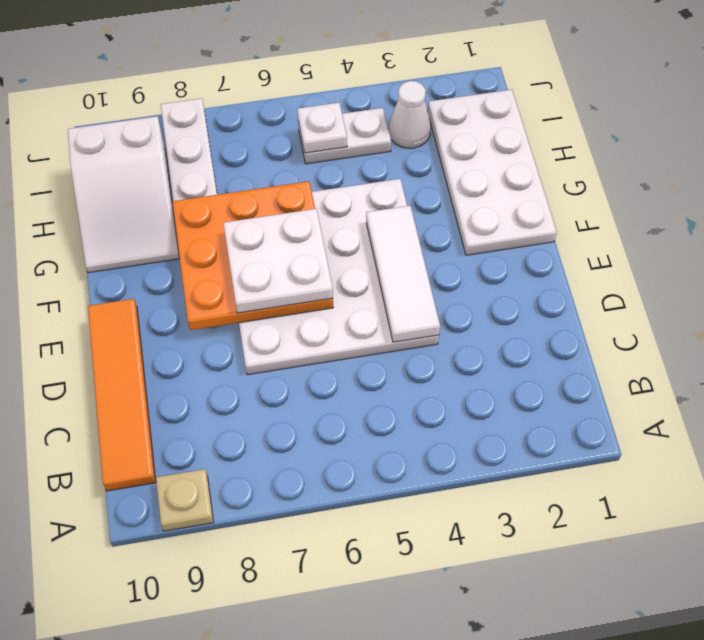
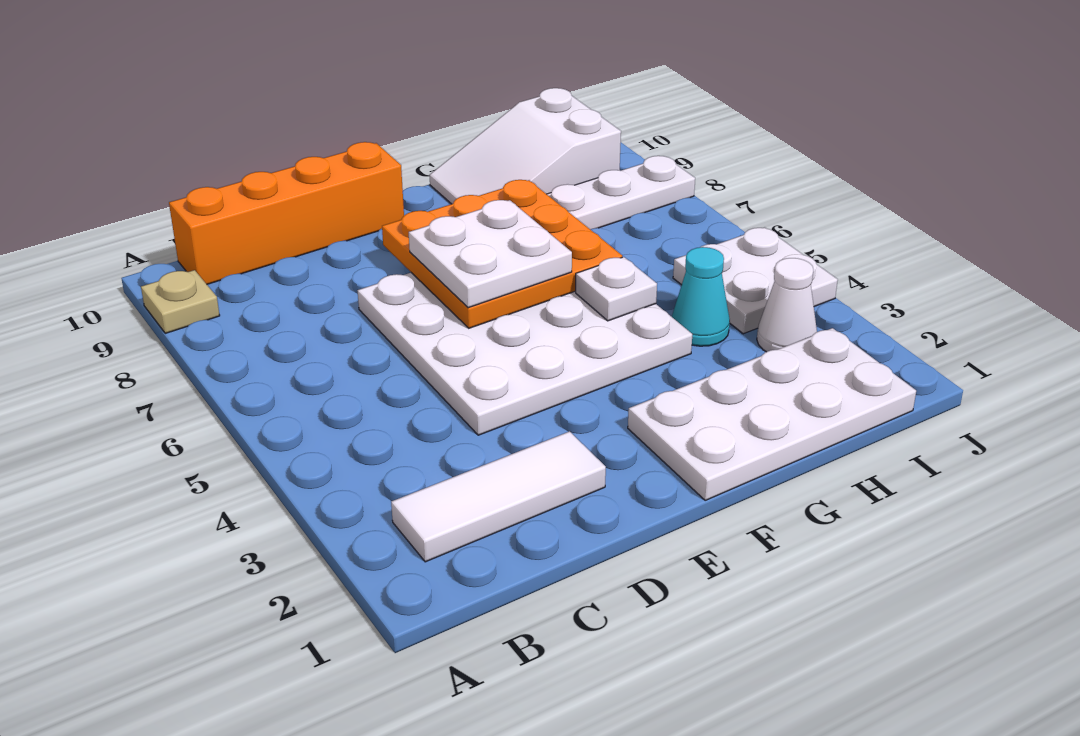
orange 1x4 tile [88,299,156,491] -> orange 1x4 brick [169,142,404,284]
white 1x3 tile [366,206,440,342] -> white 1x3 tile moved to [391,431,606,562]
none -> cyan 1x1 cone [672,247,730,346]
white 1x2 plate [298,108,391,164] -> white 2x2 plate [673,227,838,334]
white 1x1 plate [297,103,347,153] -> white 1x1 plate moved to [576,257,657,321]

